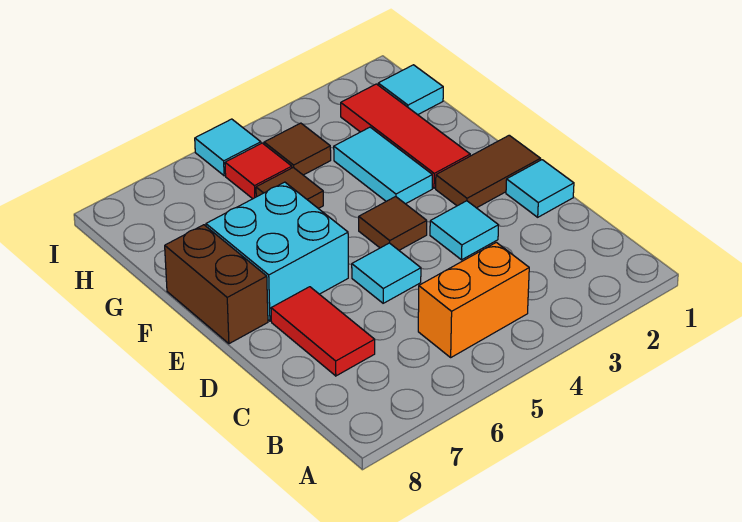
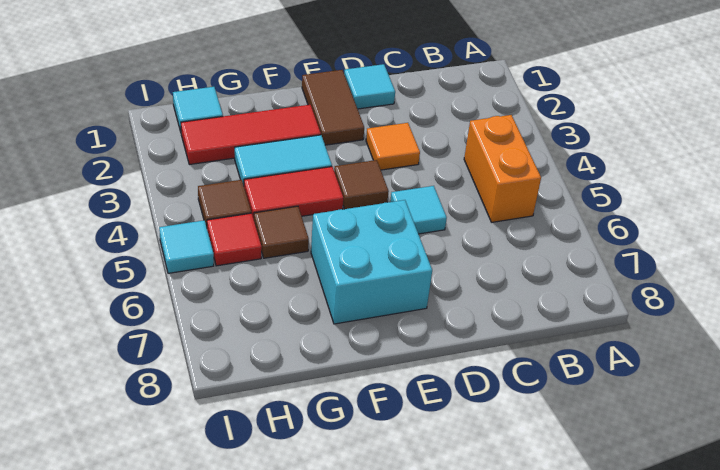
red 1x2 tile [271,287,375,376] -> red 1x2 tile moved to [244,167,343,219]
cyan 1x1 tile [430,201,499,260] -> orange 1x1 tile [366,123,420,170]
brown 1x2 brick [165,225,268,344] -> none

